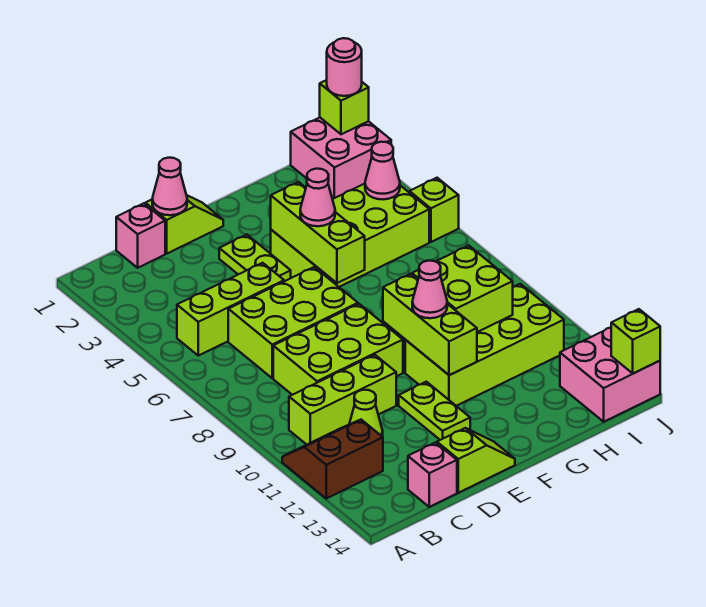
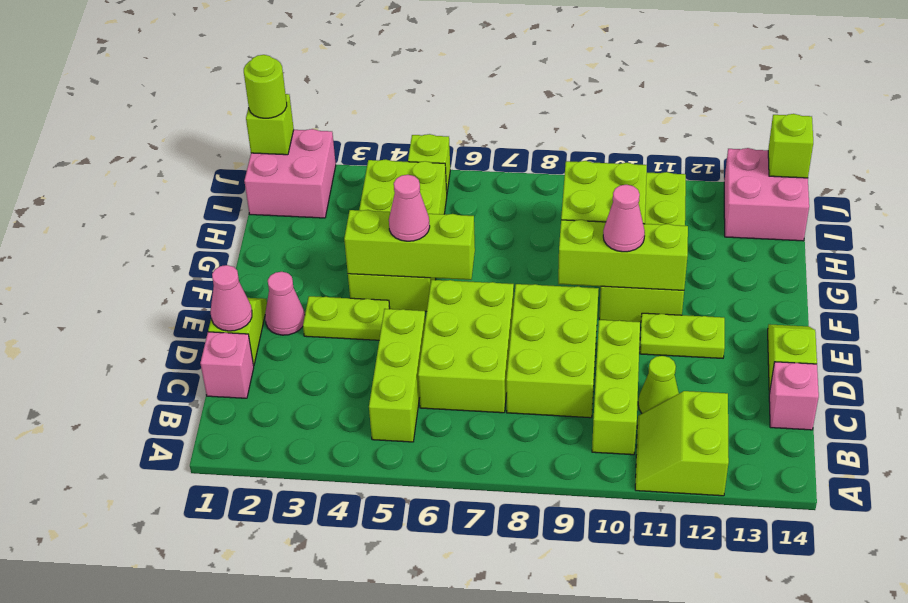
brown 2x2 slope [282,420,383,498] -> lime 2x2 slope [635,391,729,496]
pink 1x1 cone [365,142,400,199] -> pink 1x1 cone moved to [265,272,305,335]
pink 1x1 round brick [327,38,362,96] -> lime 1x1 round brick [244,55,287,118]

